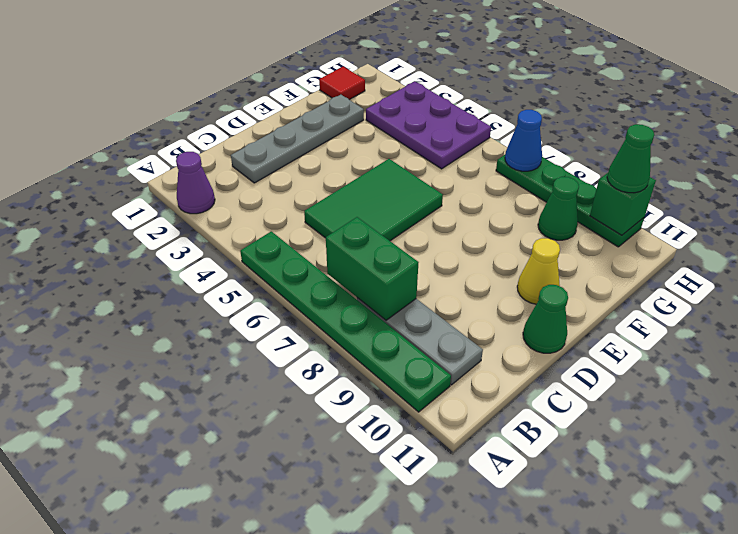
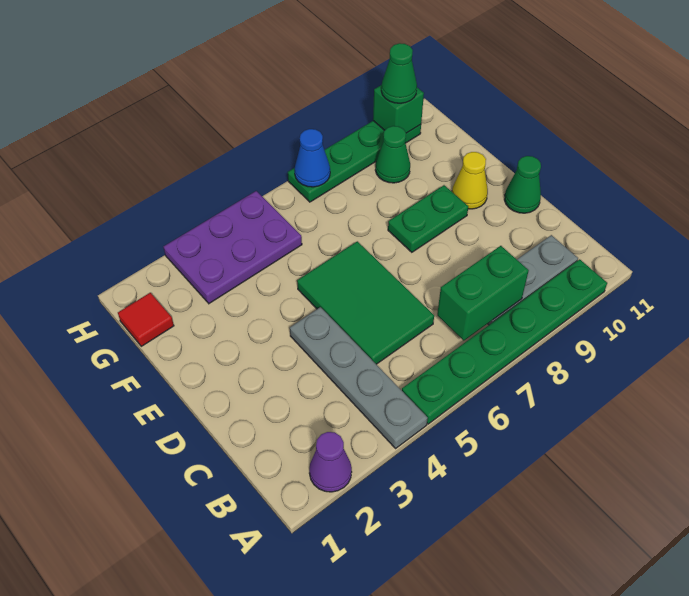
grey 1x4 plate [231,95,364,183] -> grey 1x4 plate moved to [290,307,428,448]
none -> green 1x2 plate [388,185,468,252]

